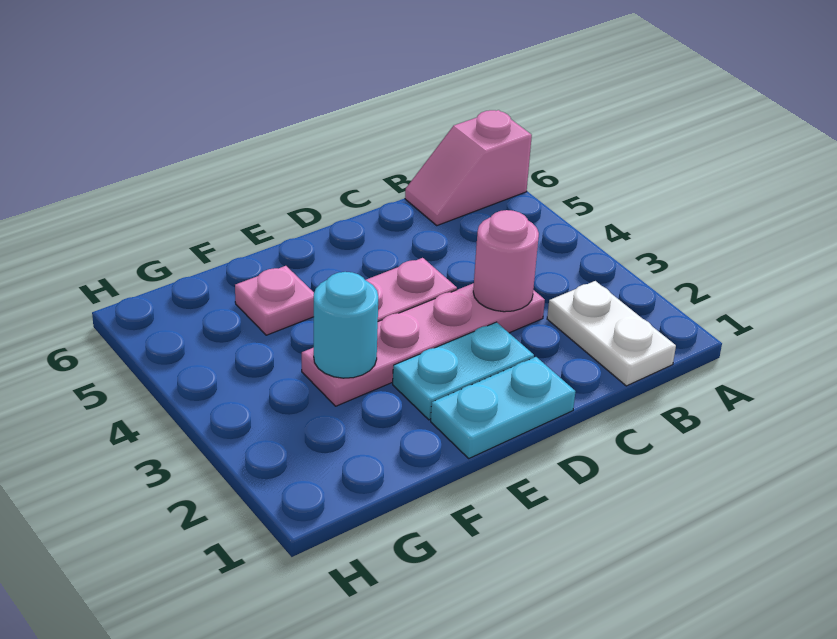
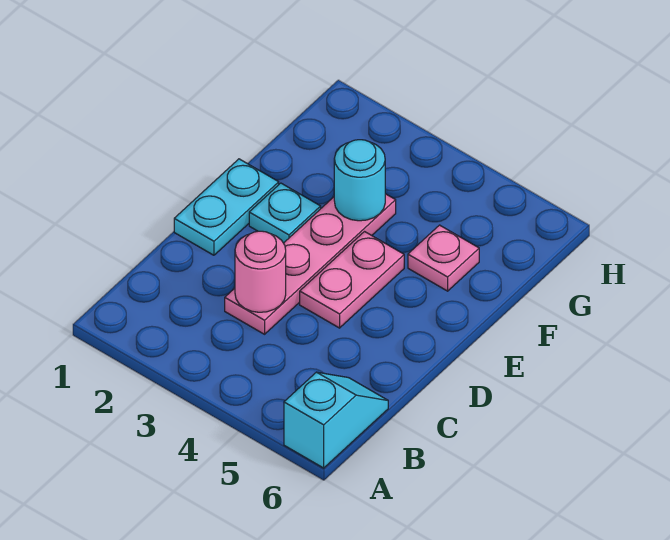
pink 1x2 slope [405,110,532,225] -> cyan 1x2 slope [284,372,388,468]
white 1x2 plate [547,281,676,386] -> none
cyan 1x2 plate [393,322,534,420] -> cyan 1x1 plate [249,183,321,243]

